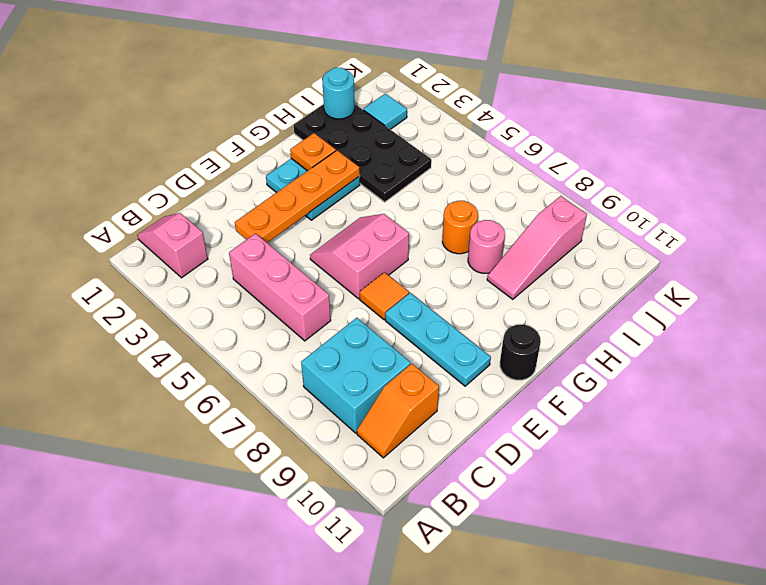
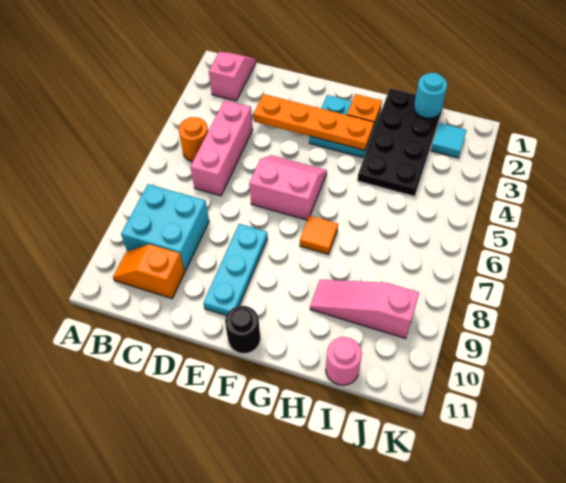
orange 1x1 tile [360,272,409,320] -> orange 1x1 tile moved to [300,216,338,254]
orange 1x1 round brick [442,201,478,254] -> orange 1x1 round brick moved to [179,117,208,162]
pink 1x1 round brick [468,220,505,273] -> pink 1x1 round brick moved to [326,337,362,385]

